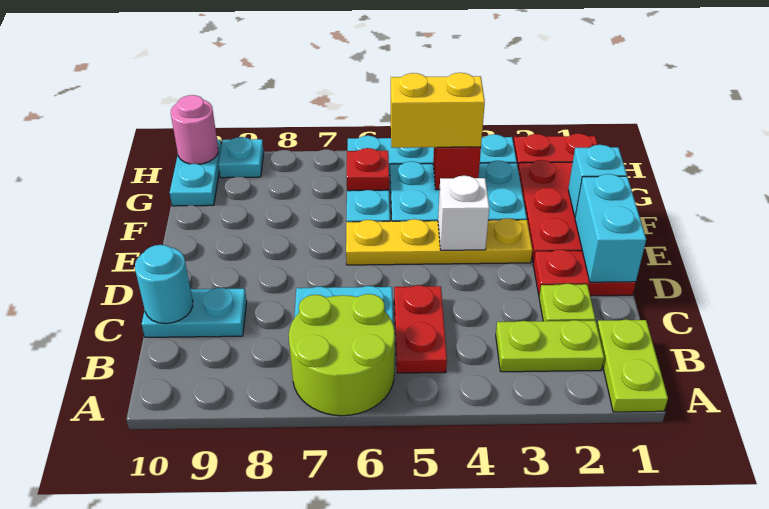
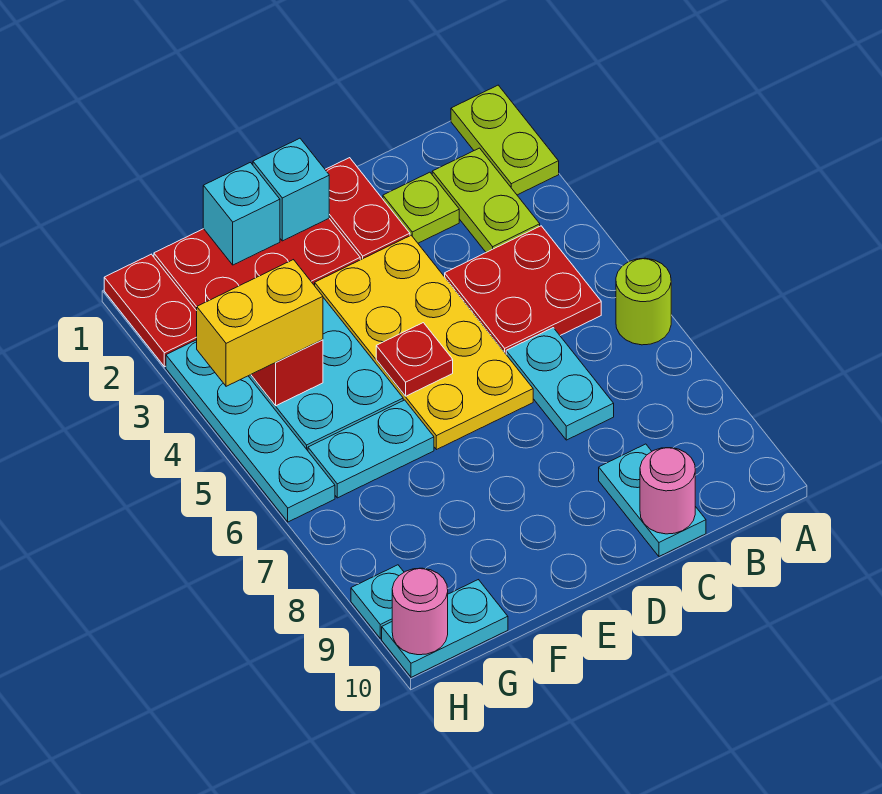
lime 1x2 plate [597,320,668,412] -> lime 1x2 plate turned to [451,85,559,195]
lime 2x2 round brick [289,294,395,416] -> lime 1x1 round brick [616,258,671,345]
red 1x2 plate [394,285,447,373] -> red 2x2 plate [445,226,601,354]
cyan 1x1 round brick [135,245,193,324] -> pink 1x1 round brick [640,448,695,534]
cyan 1x2 brick [575,174,646,282] -> cyan 1x1 brick [253,138,329,241]
yellow 1x4 plate [346,218,532,265] -> yellow 2x4 plate [315,235,533,450]
white 1x1 brick [438,176,489,250] -> none
yellow 1x2 brick [391,73,485,148] -> yellow 1x2 brick turned to [197,260,323,386]
red 1x1 plate [347,148,389,191] -> red 1x1 plate moved to [376,323,453,396]

